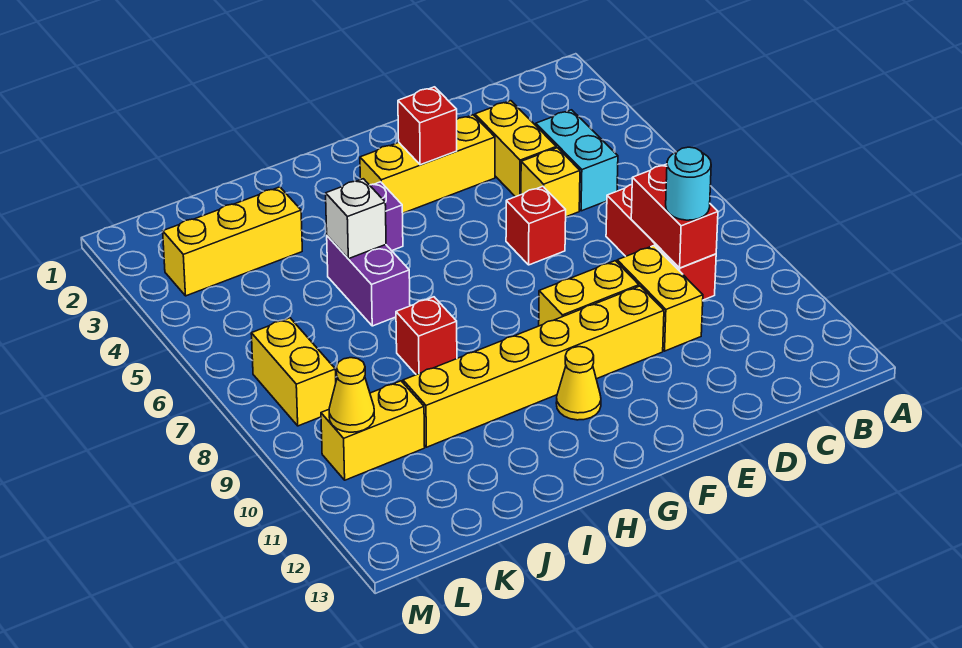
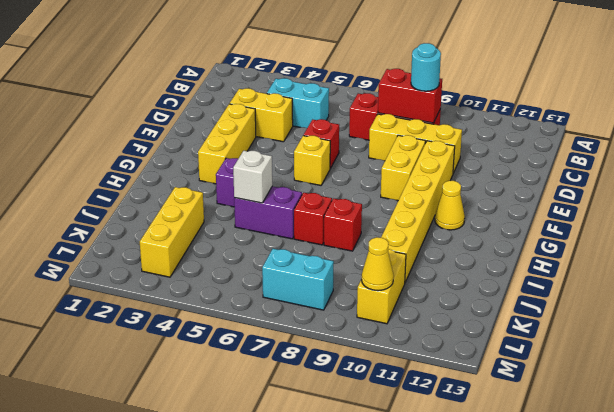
yellow 1x1 brick [521,148,580,217] -> yellow 1x1 brick moved to [294,136,330,185]
yellow 1x2 brick [617,246,703,351] -> yellow 1x3 brick [369,114,462,173]
red 1x1 brick [398,87,457,165] -> red 1x1 brick moved to [294,192,332,245]
yellow 1x2 brick [251,318,336,426] -> cyan 1x2 brick [262,249,334,310]

